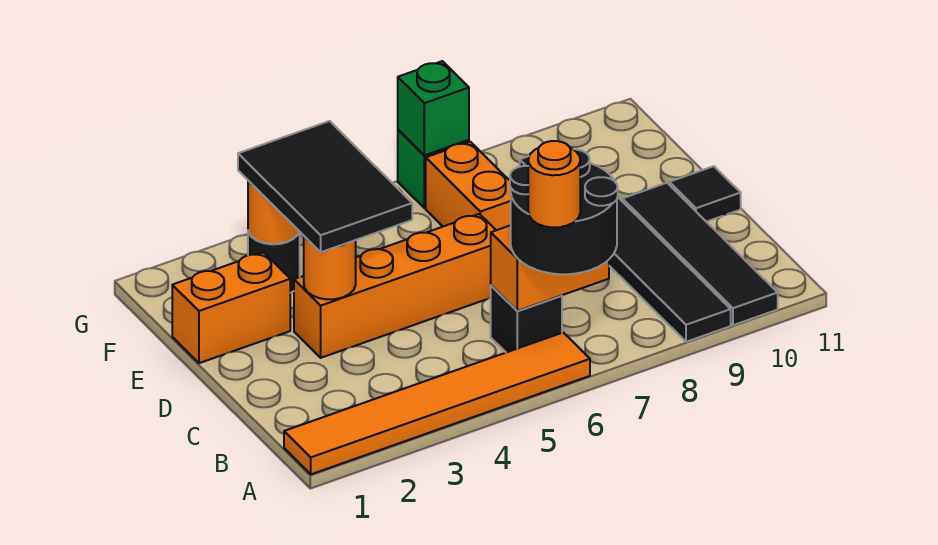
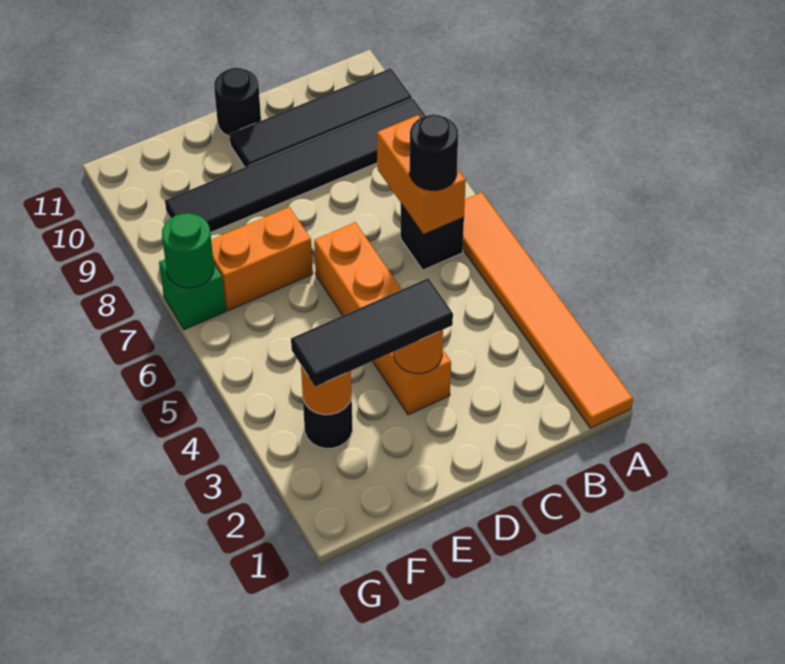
black 2x2 round brick [510,149,618,274] -> black 1x1 round brick [410,115,458,190]
orange 1x1 round brick [528,141,580,228] -> none
black 2x3 tile [238,121,412,252] -> black 1x3 tile [291,278,453,387]
black 1x1 tile [669,166,741,222] -> black 1x1 round brick [214,68,261,136]
orange 1x2 brick [172,252,290,363] -> none
green 1x1 brick [398,61,469,155] -> green 1x1 round brick [162,213,214,288]

